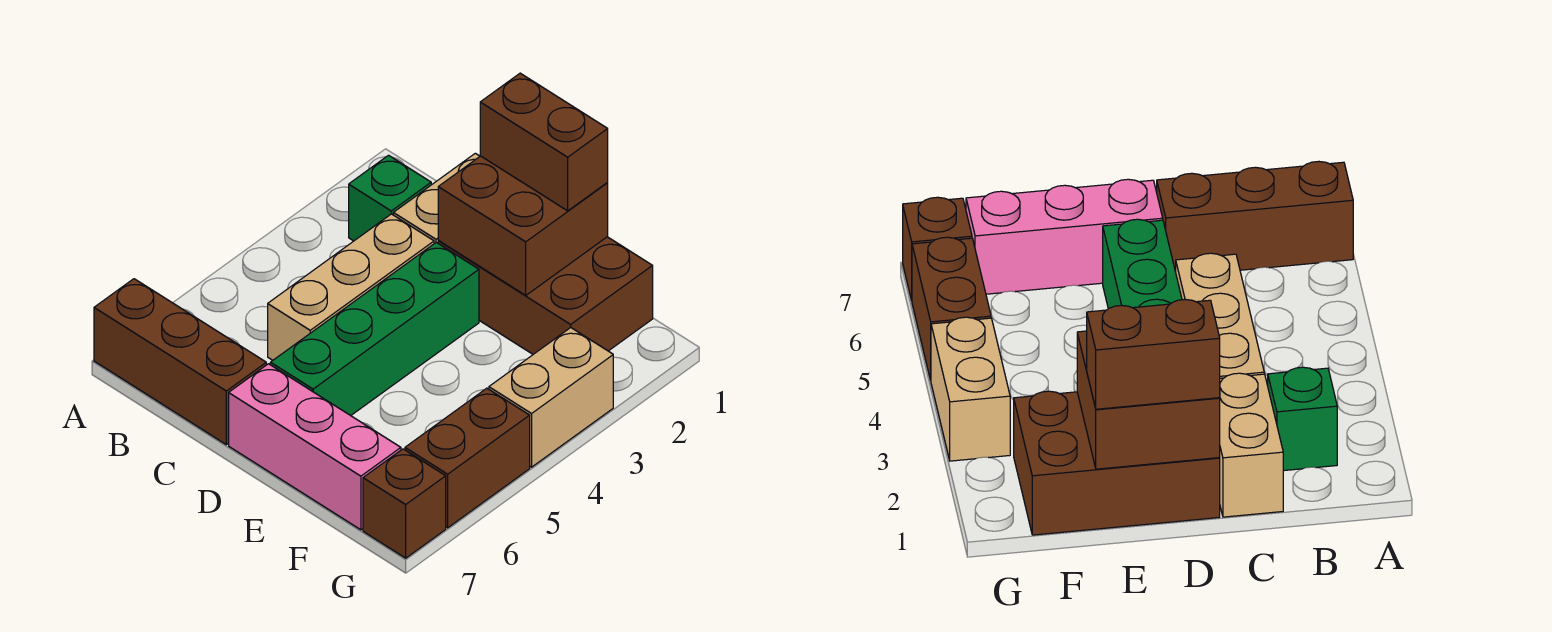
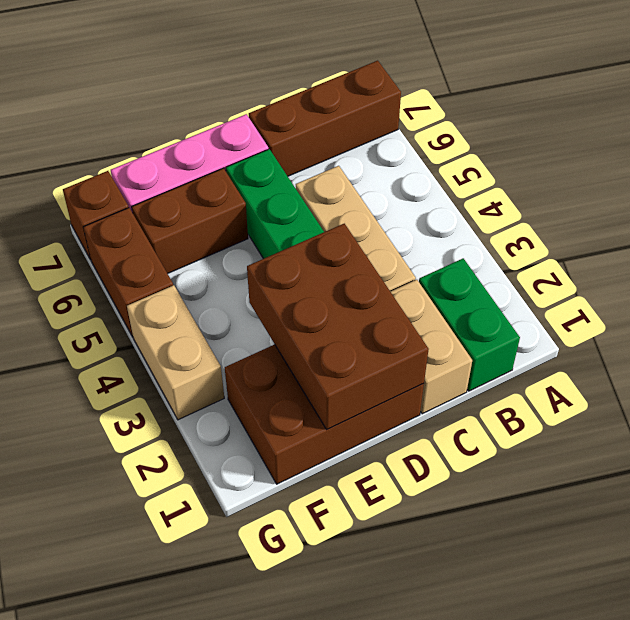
green 1x1 brick [349,155,431,241] -> green 1x2 brick [419,258,520,391]
brown 2x2 brick [438,156,608,296] -> brown 2x3 brick [247,224,429,429]
brown 1x2 brick [480,73,608,211] -> brown 1x2 brick moved to [132,168,248,274]

